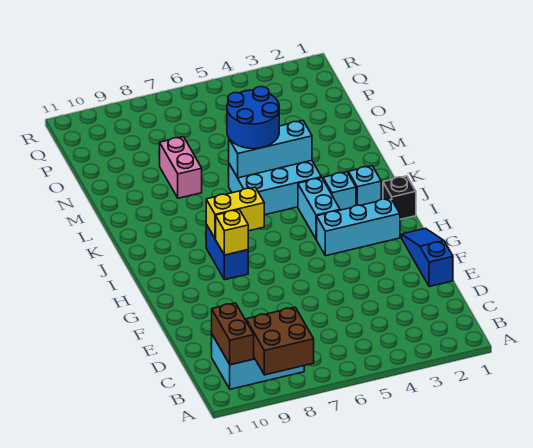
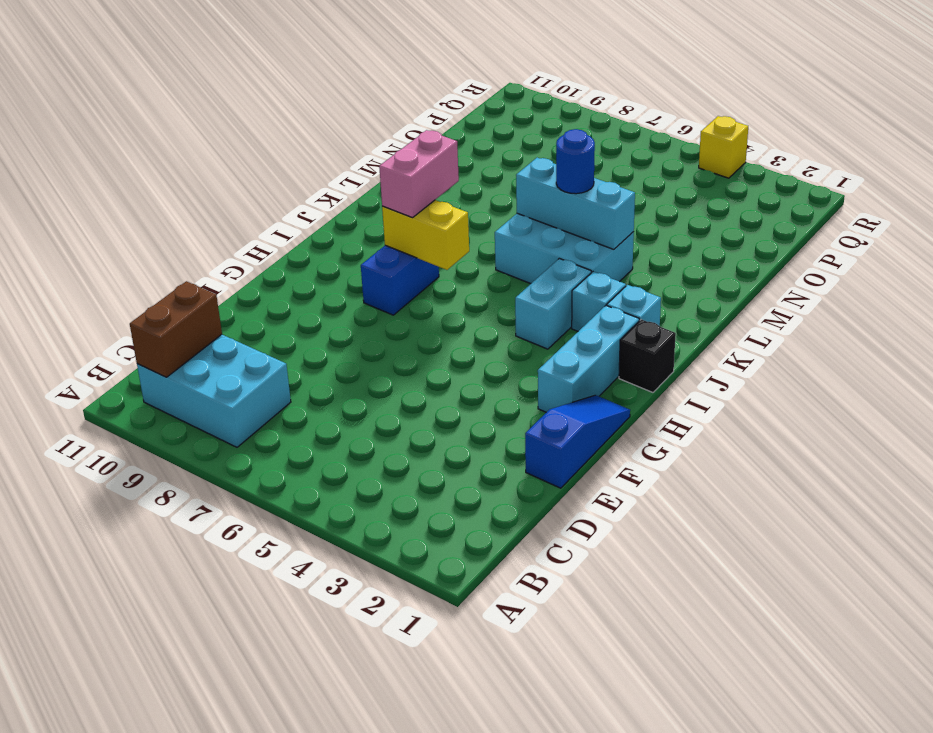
brown 2x2 brick [246,307,314,375] -> none
cyan 1x3 brick [317,198,400,256] -> cyan 1x3 brick turned to [538,306,639,412]
yellow 1x1 brick [216,210,248,255] -> yellow 1x1 brick moved to [699,116,748,178]
blue 2x2 round brick [227,87,279,149] -> blue 1x1 round brick [556,129,595,194]
pink 1x2 brick [160,137,202,198] -> pink 1x2 brick moved to [379,130,459,218]

